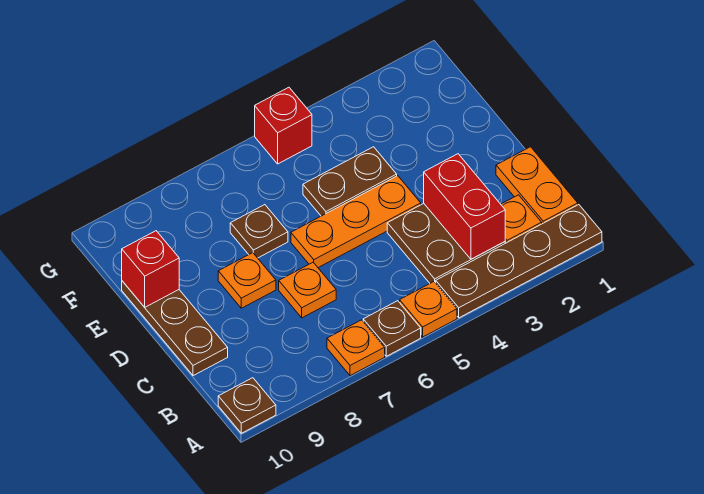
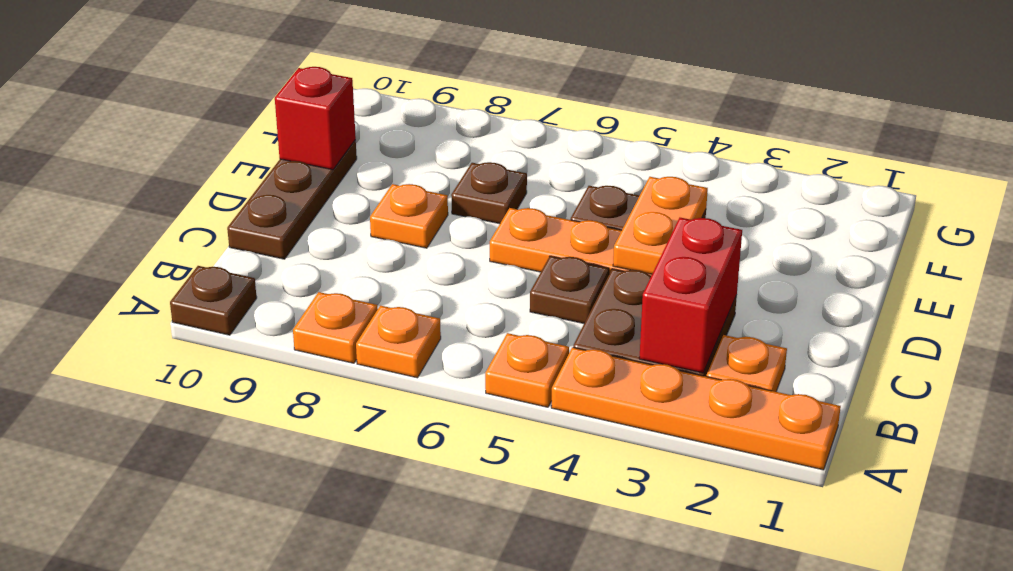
brown 1x4 plate [436,205,602,318] -> orange 1x4 plate [551,347,841,470]
brown 1x1 plate [363,301,421,356] -> brown 1x1 plate moved to [530,256,609,323]
orange 1x2 plate [496,147,578,224] -> orange 1x2 plate moved to [613,177,708,274]
orange 1x1 plate [279,262,336,318] -> orange 1x1 plate moved to [293,292,378,363]
red 1x1 brick [255,87,312,164] -> none

